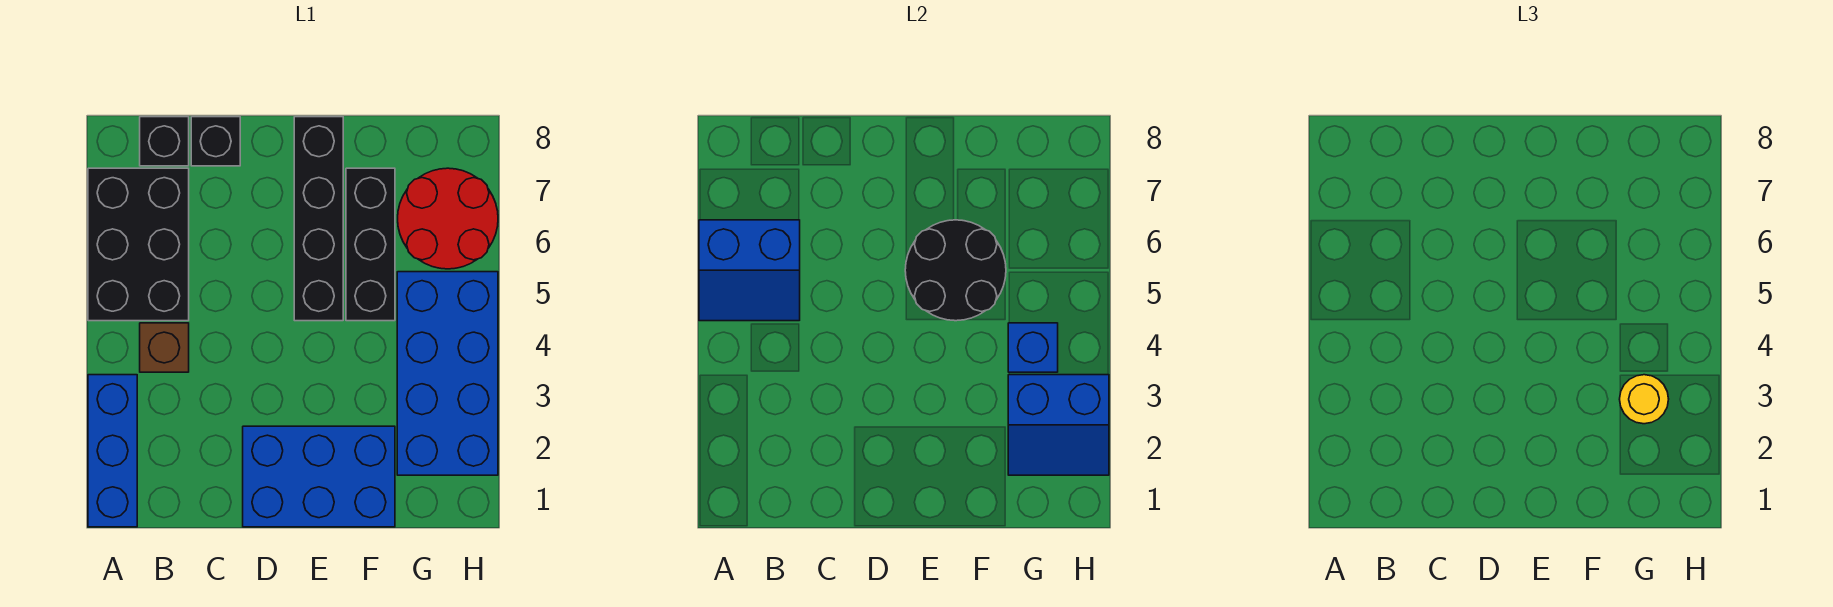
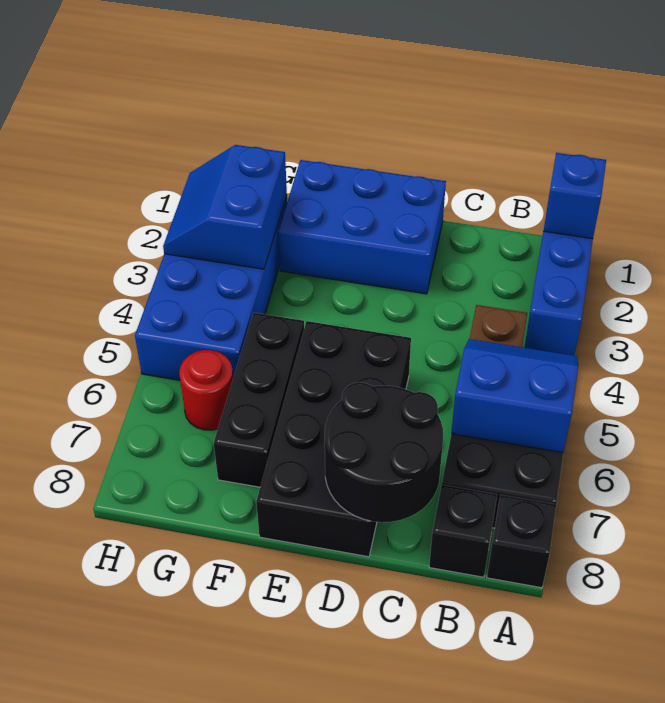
black 1x1 brick [191,117,240,166] -> black 1x1 brick moved to [487,495,556,588]
black 1x4 brick [294,117,343,321] -> black 2x4 brick [256,321,411,557]
black 2x2 round brick [905,220,1006,321] -> black 2x2 round brick moved to [325,382,443,522]
blue 2x2 slope [1008,375,1109,475] -> blue 2x2 slope turned to [163,145,287,269]
yellow 1x1 round brick [1620,375,1669,424] -> none
blue 1x1 brick [1008,323,1058,372] -> blue 1x1 brick moved to [544,153,606,239]
red 2x2 round brick [398,168,498,269] -> red 1x1 round brick [179,350,233,430]

